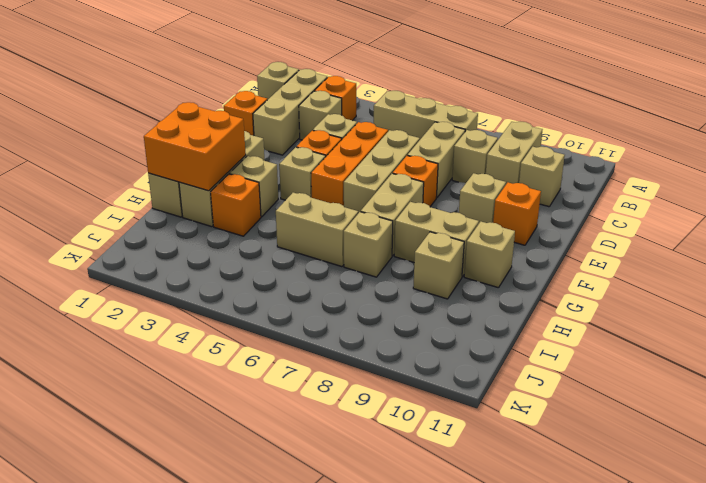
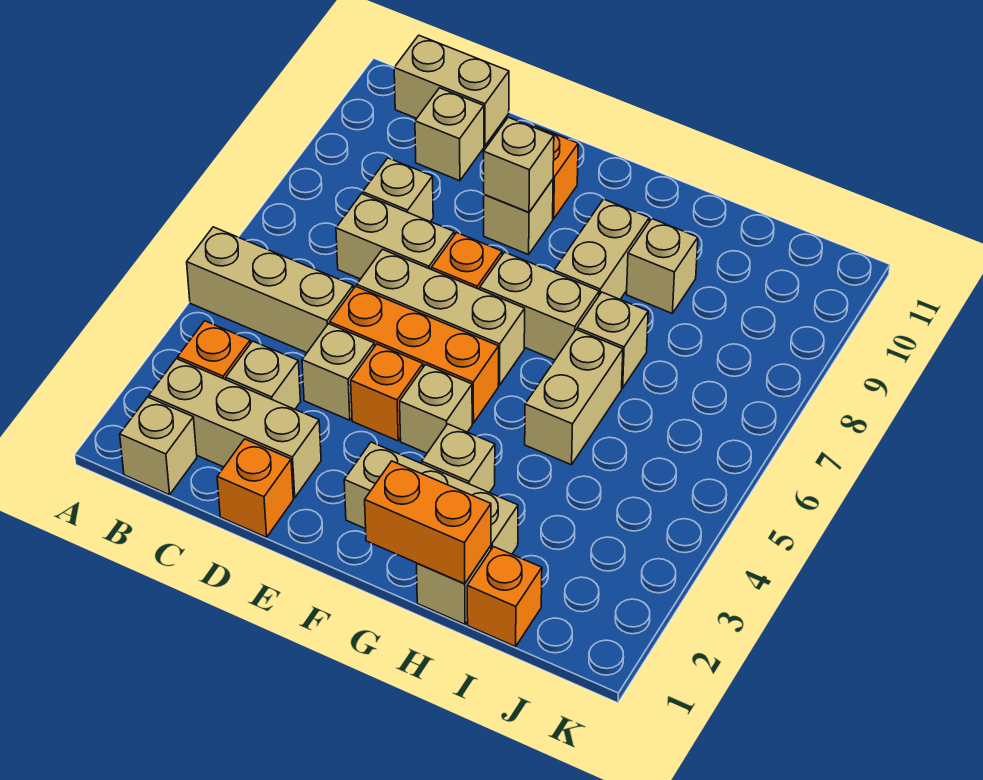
tan 1x3 brick [374,91,478,139] -> tan 1x3 brick turned to [187,227,353,353]
tan 1x2 brick [486,122,542,184] -> tan 1x2 brick moved to [394,35,509,146]
orange 2x2 brick [144,102,246,191] -> orange 1x2 brick [365,461,491,584]
tan 1x1 brick [464,222,515,288] -> tan 1x1 brick moved to [483,117,554,212]
orange 1x1 brick [211,174,261,236] -> orange 1x1 brick moved to [467,547,542,647]

